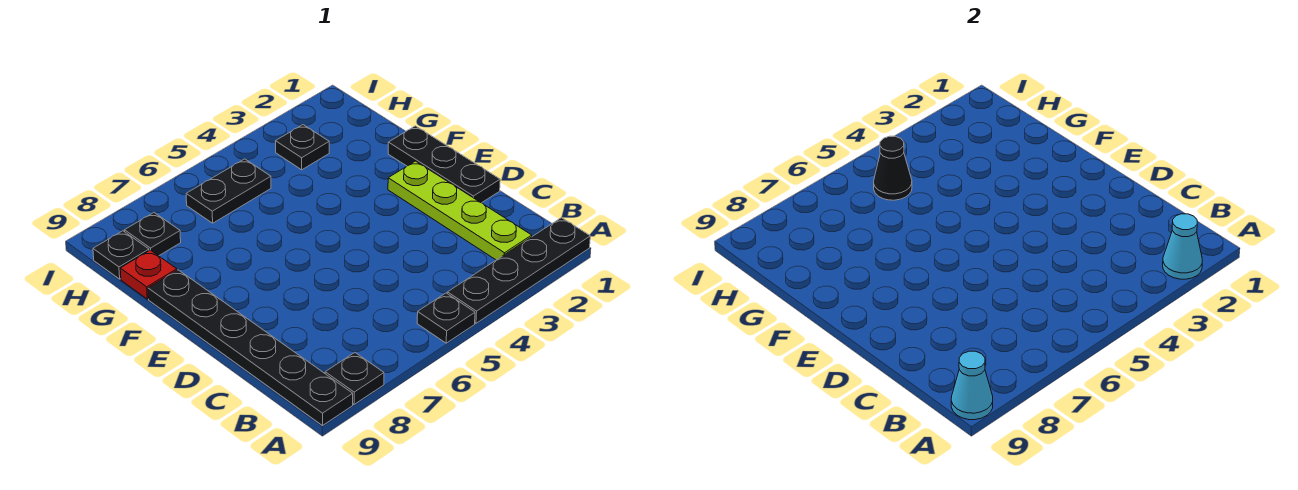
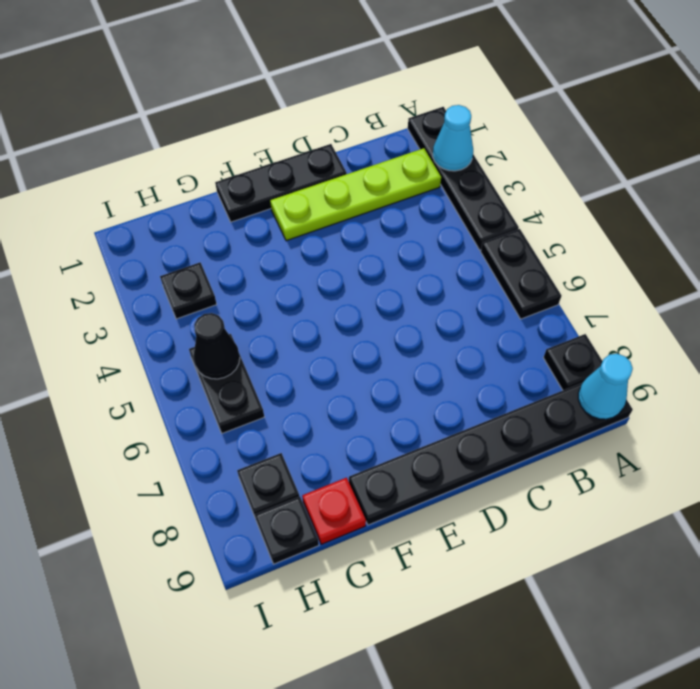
black 1x1 plate [417,293,475,343] -> black 1x2 plate [481,229,561,319]

